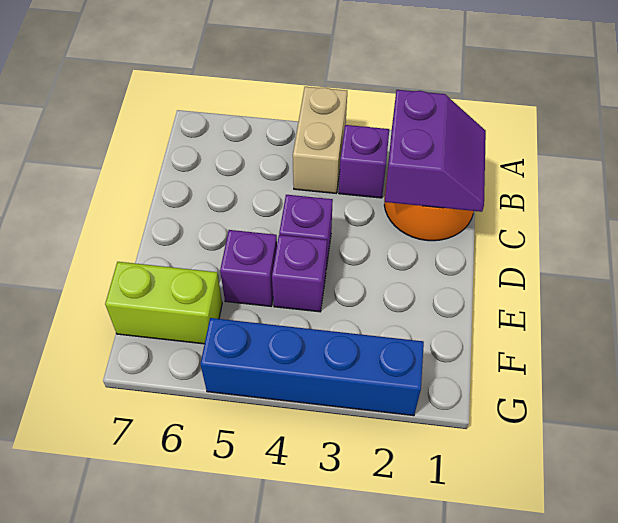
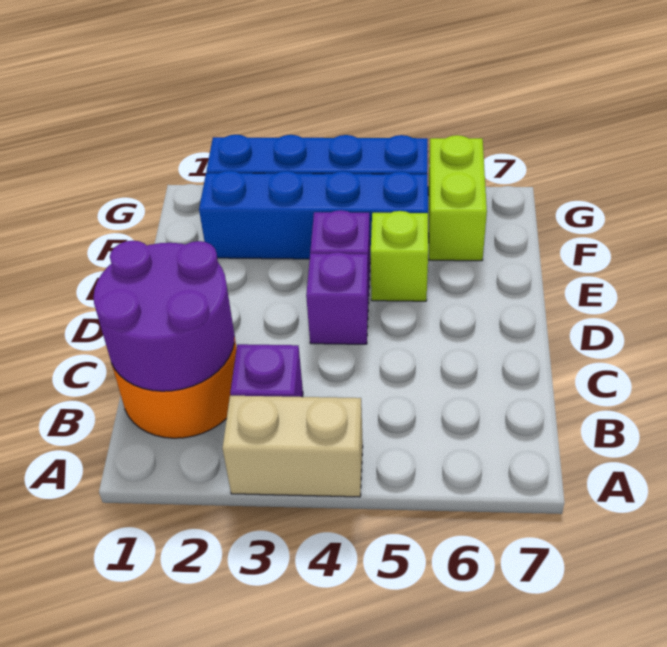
tan 1x2 brick [293,87,347,193] -> tan 1x2 brick turned to [223,396,363,497]
purple 2x2 slope [385,90,486,212] -> purple 2x2 round brick [94,241,235,391]
purple 1x1 brick [220,230,277,306] -> lime 1x1 brick [370,211,428,301]
none -> blue 1x4 brick [199,171,428,259]
lime 1x2 brick [105,262,222,344] -> lime 1x2 brick turned to [428,135,487,261]

